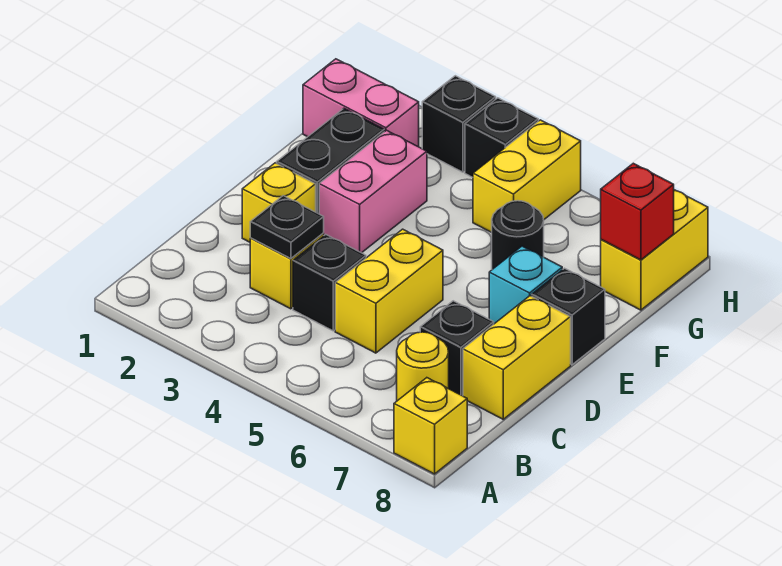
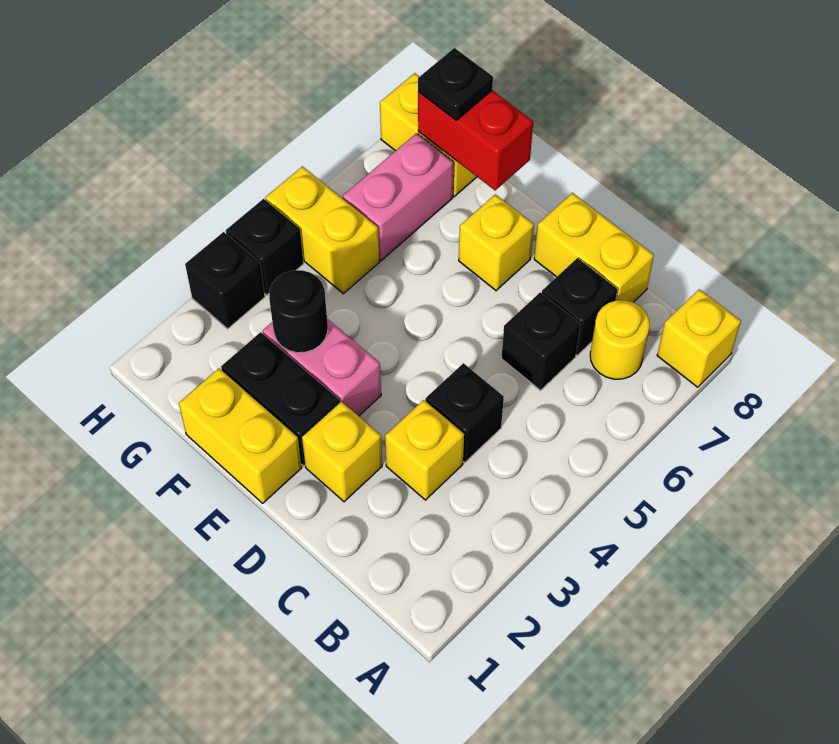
black 1x1 plate [250,196,324,259] -> black 1x1 plate moved to [418,48,493,120]
yellow 1x2 brick [335,229,443,353] -> yellow 1x2 brick moved to [179,368,302,503]
cyan 1x1 brick [489,246,562,324] -> yellow 1x1 brick [459,194,534,291]
black 1x1 brick [532,268,605,365] -> black 1x1 brick moved to [501,292,581,390]
black 1x1 round brick [492,201,544,269] -> black 1x1 round brick moved to [269,270,328,353]
pink 1x2 brick [303,59,419,147] -> pink 1x2 brick moved to [343,133,454,261]
red 1x1 brick [601,163,674,260] -> red 1x2 brick [418,91,533,190]

